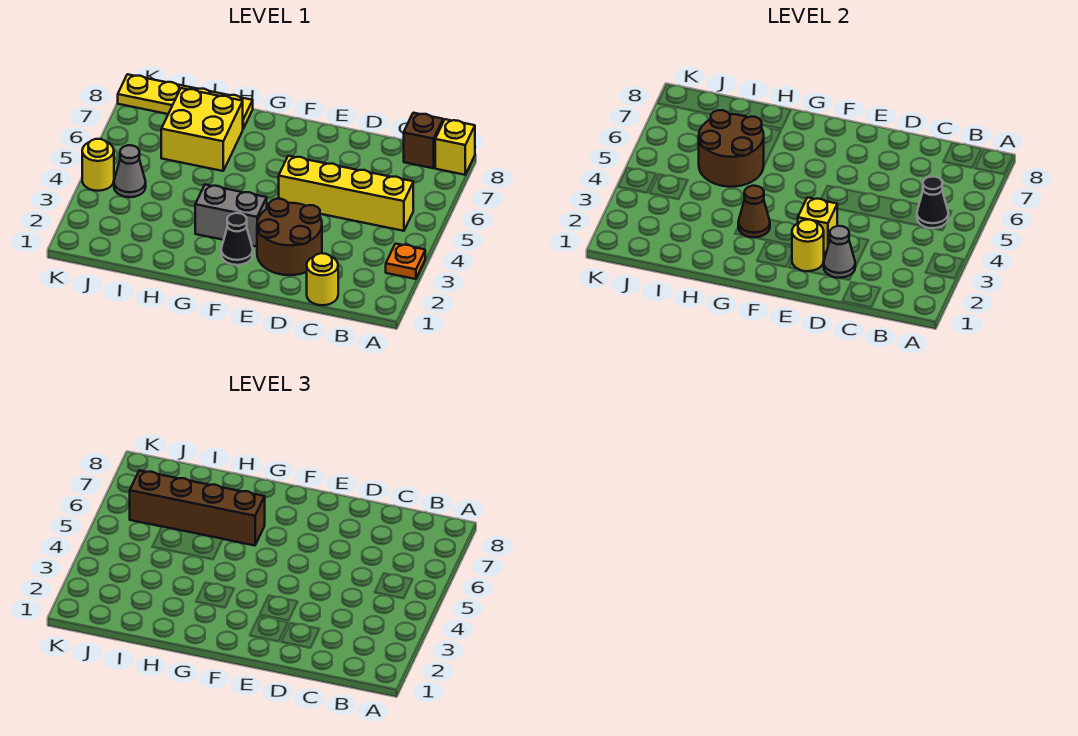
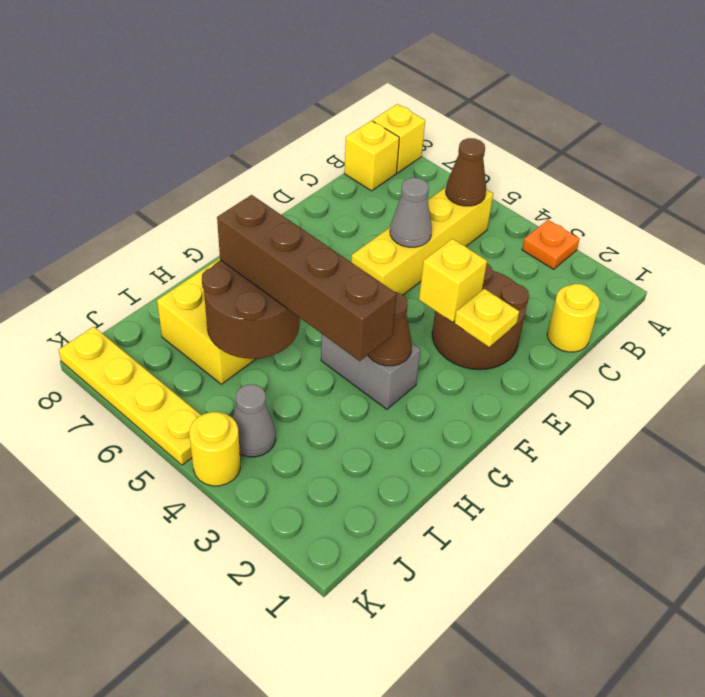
black 1x1 cone [917,177,949,228] -> brown 1x1 cone [446,138,486,206]
brown 1x1 brick [404,113,443,168] -> yellow 1x1 brick [344,121,399,191]
grey 1x1 cone [824,226,855,278] -> grey 1x1 cone moved to [390,178,432,247]
yellow 1x1 round brick [792,220,824,271] -> yellow 1x1 plate [454,289,519,347]
black 1x1 cone [221,213,253,265] -> none
grey 1x2 brick [195,185,267,247] -> grey 1x2 brick turned to [321,334,421,409]
brown 1x4 brick [130,470,265,546] -> brown 1x4 brick turned to [217,195,397,361]
yellow 1x4 plate [118,74,253,129] -> yellow 1x4 plate turned to [59,327,201,465]

